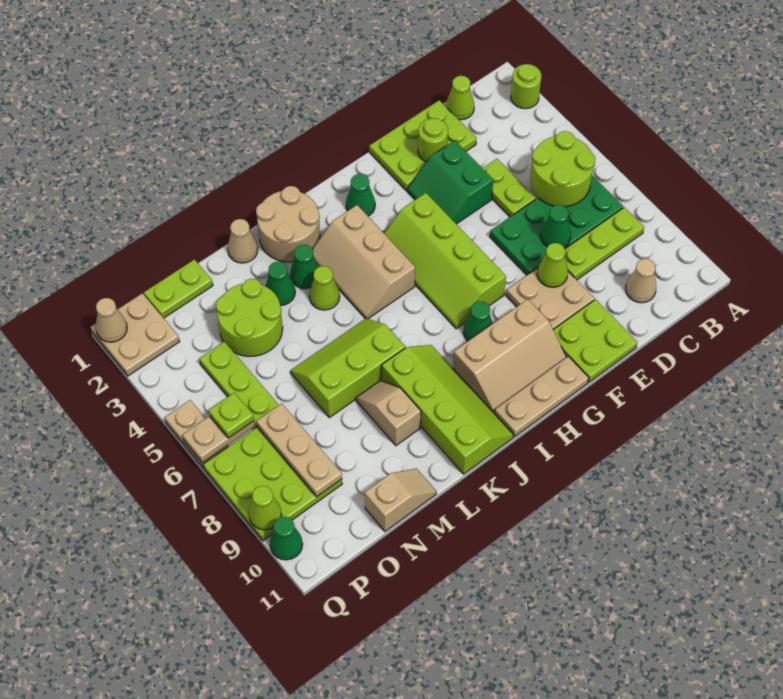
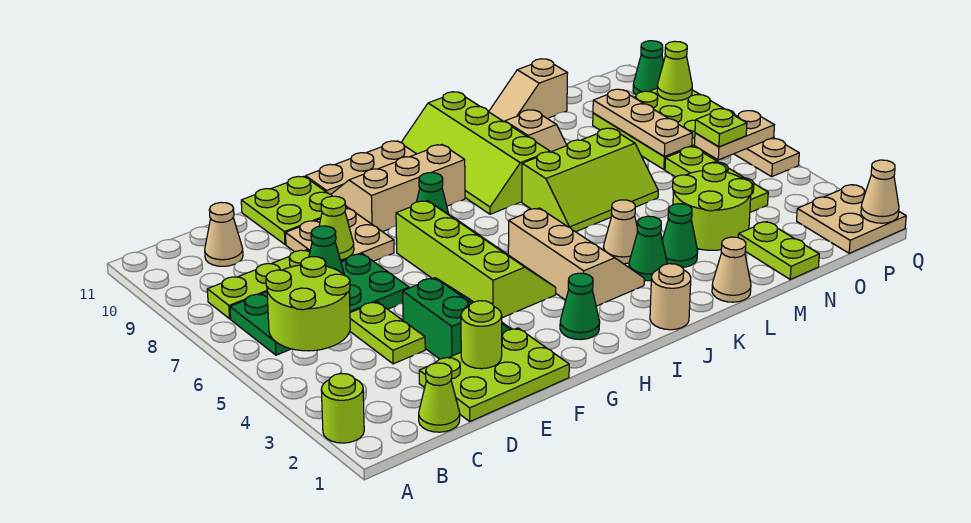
tan 2x2 round brick [256,186,320,262] -> tan 1x1 round brick [650,264,691,330]
lime 1x1 cone [309,266,340,310] -> tan 1x1 cone [603,200,638,264]
lime 1x2 plate [144,260,213,318] -> lime 1x2 plate turned to [738,222,819,279]

